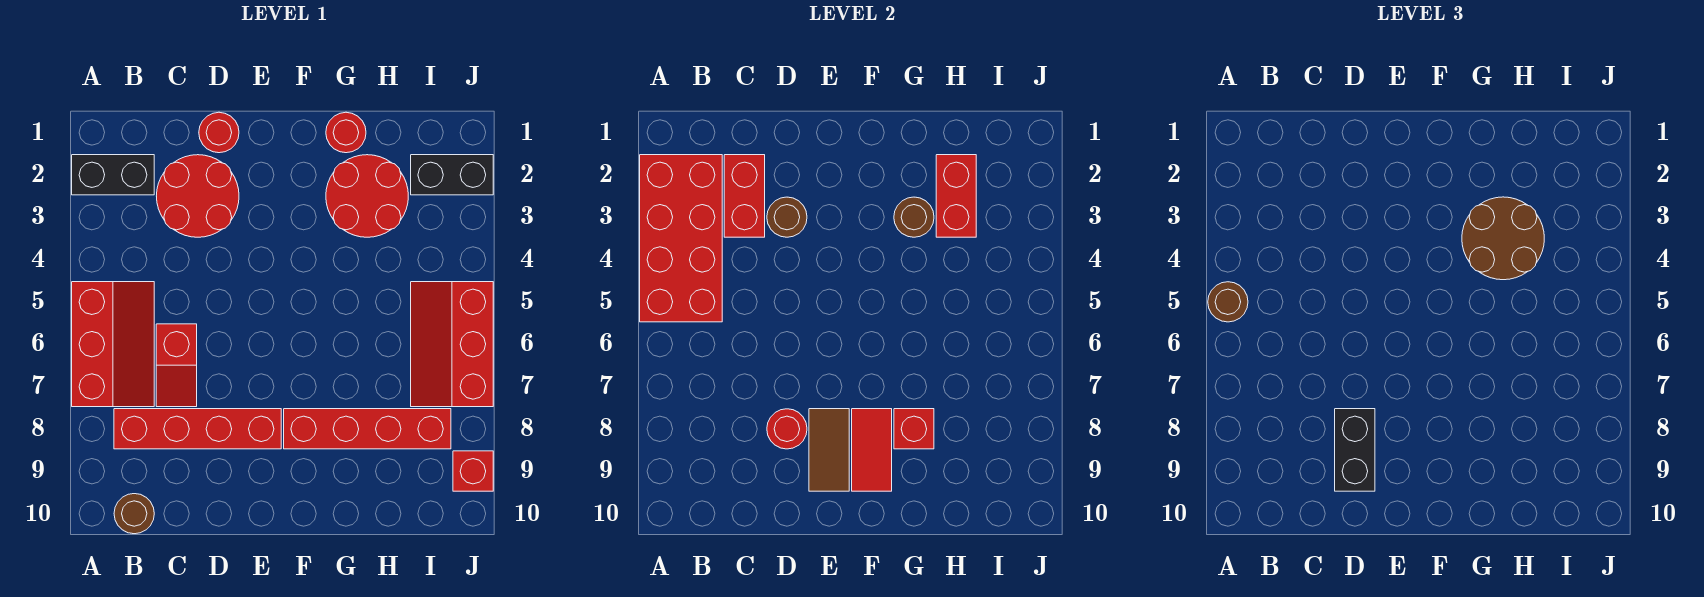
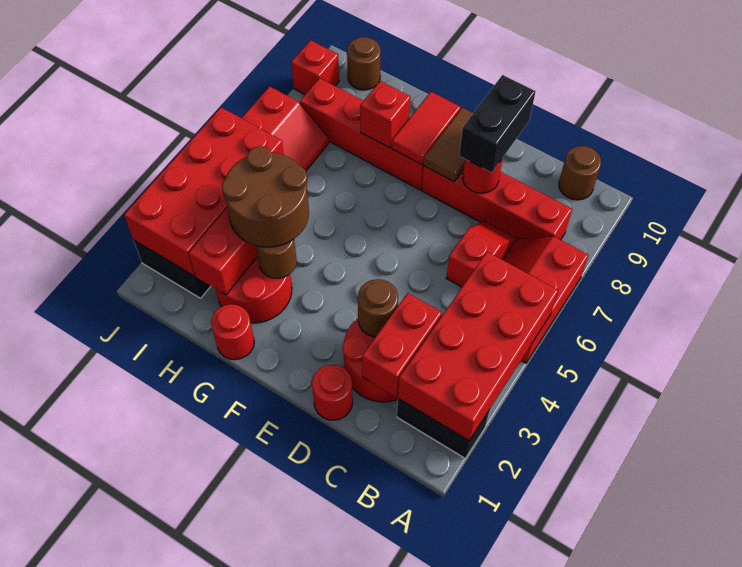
brown 1x1 round brick [1208,282,1248,322] -> brown 1x1 round brick moved to [347,37,381,90]
none -> red 2x4 brick [124,108,284,276]

